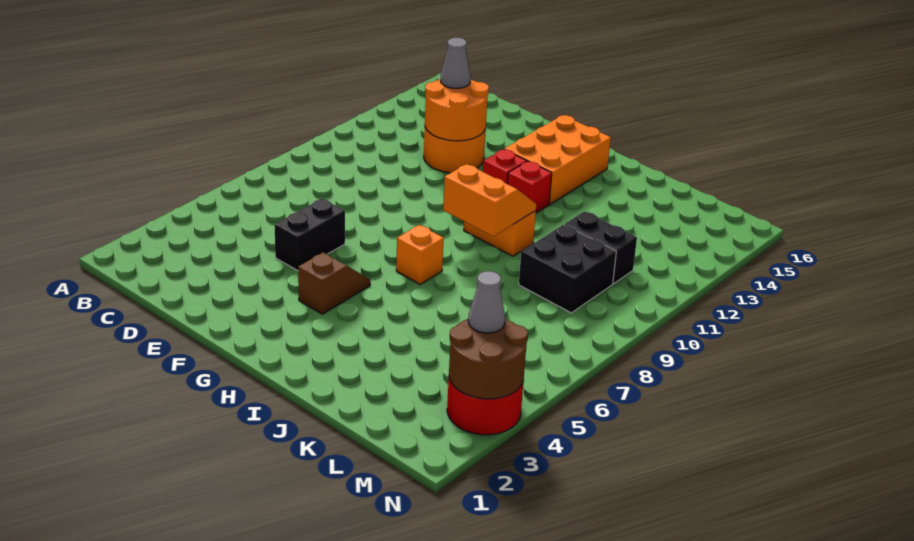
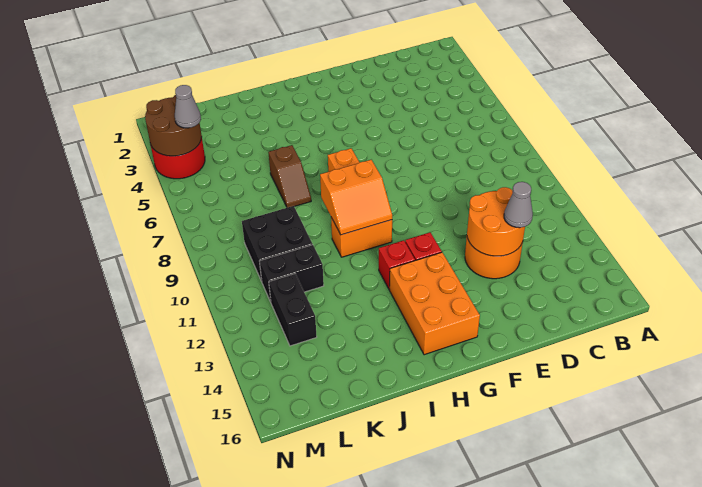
black 1x2 brick [275,199,345,271] -> black 1x2 brick moved to [269,274,317,346]
brown 1x2 slope [298,252,370,314] -> brown 1x2 slope moved to [268,145,311,208]

